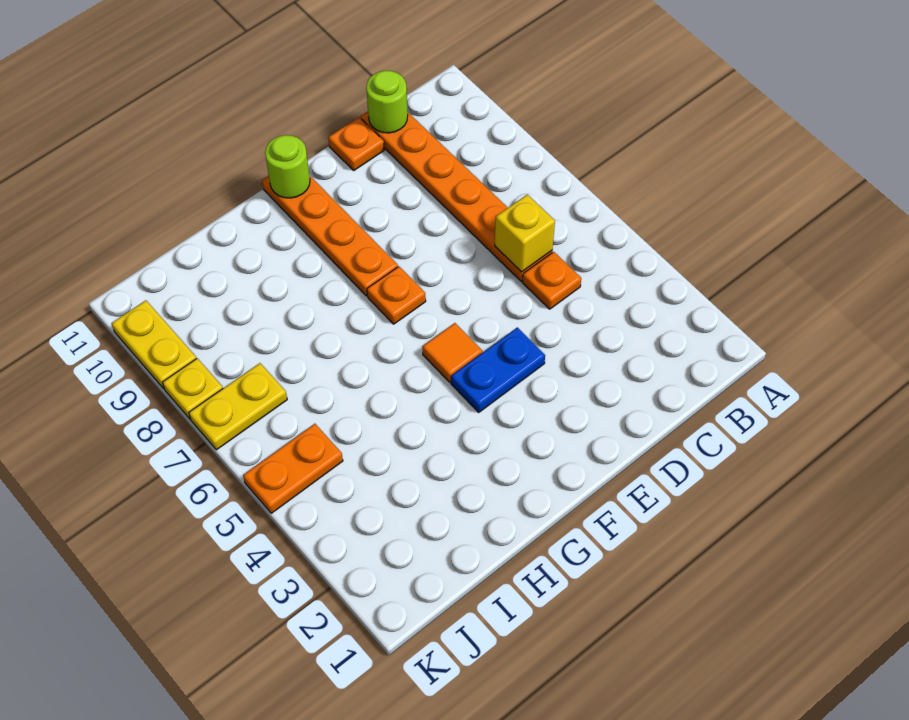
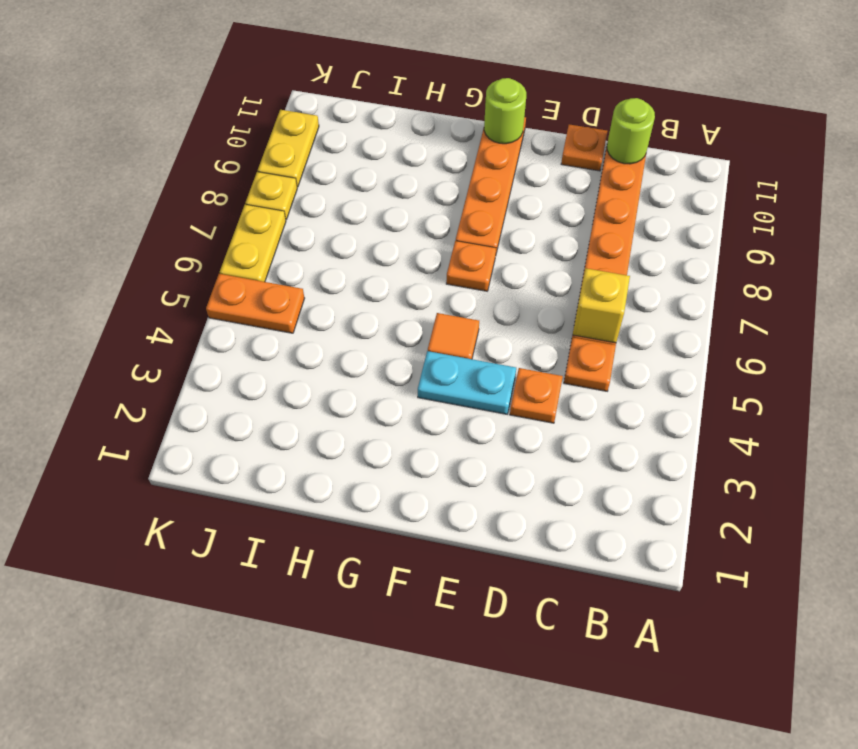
none -> orange 1x1 plate [510,368,563,423]
blue 1x2 plate [451,327,545,412] -> cyan 1x2 plate [418,351,516,414]
yellow 1x2 plate [189,363,287,450] -> yellow 1x2 plate turned to [220,204,286,282]

